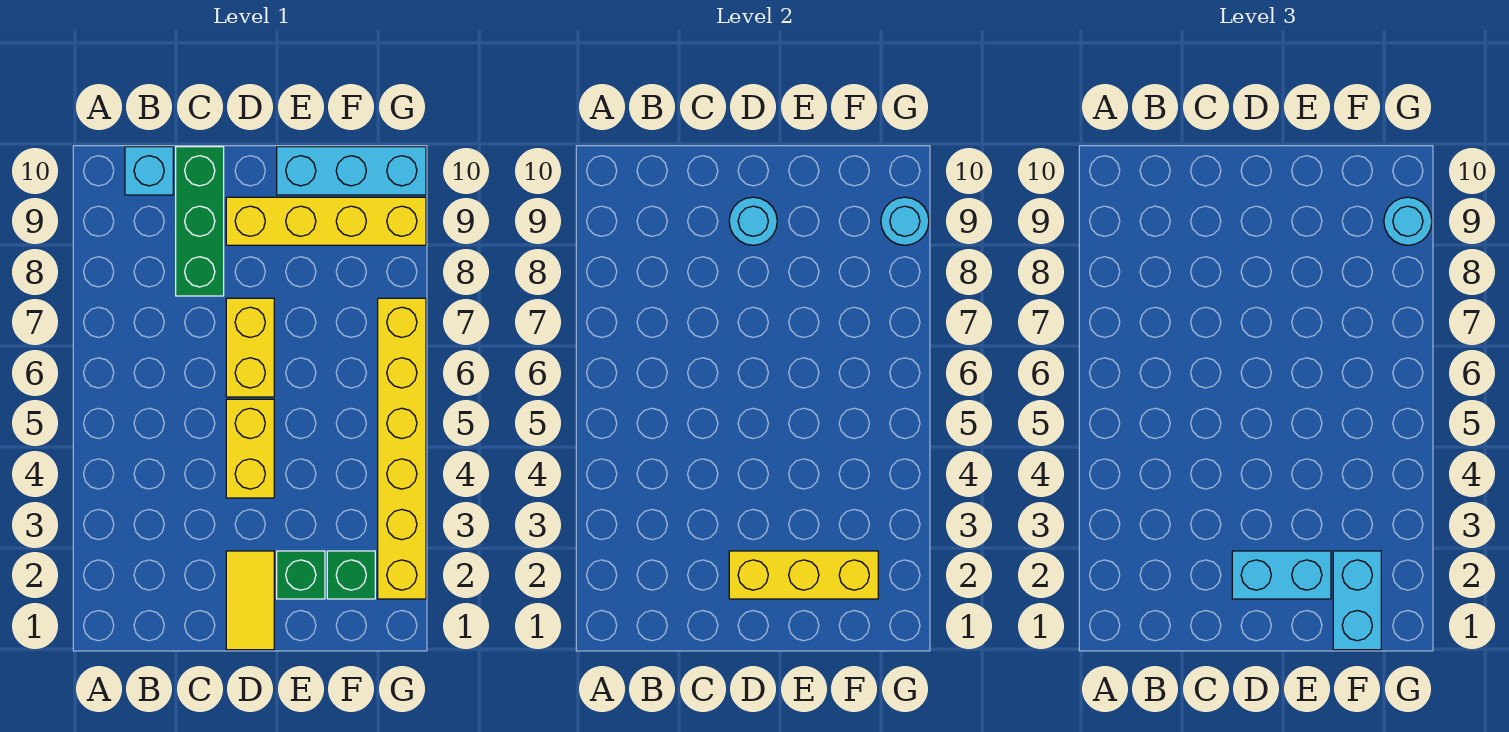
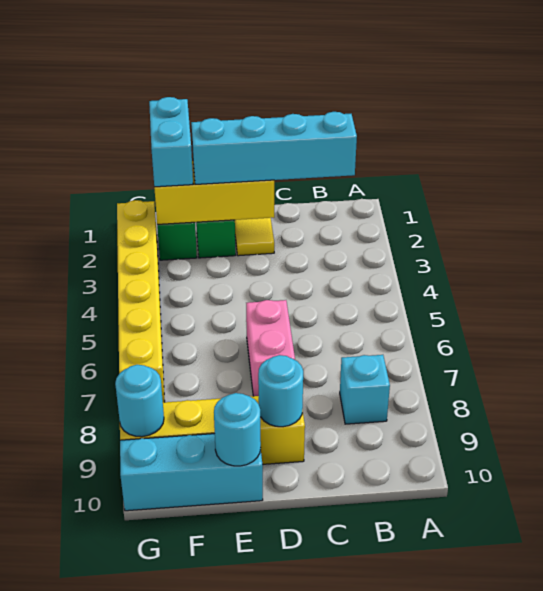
cyan 1x1 brick [125,147,173,195] -> cyan 1x1 brick moved to [340,355,390,424]
green 1x3 brick [176,147,224,296] -> none
cyan 1x2 brick [1232,551,1331,599] -> cyan 1x4 brick [191,112,357,184]
yellow 1x2 brick [226,399,274,498] -> none
yellow 1x2 brick [226,298,274,397] -> pink 1x2 brick [246,300,295,396]
cyan 1x1 round brick [1384,197,1432,245] -> cyan 1x1 round brick moved to [214,393,261,466]

